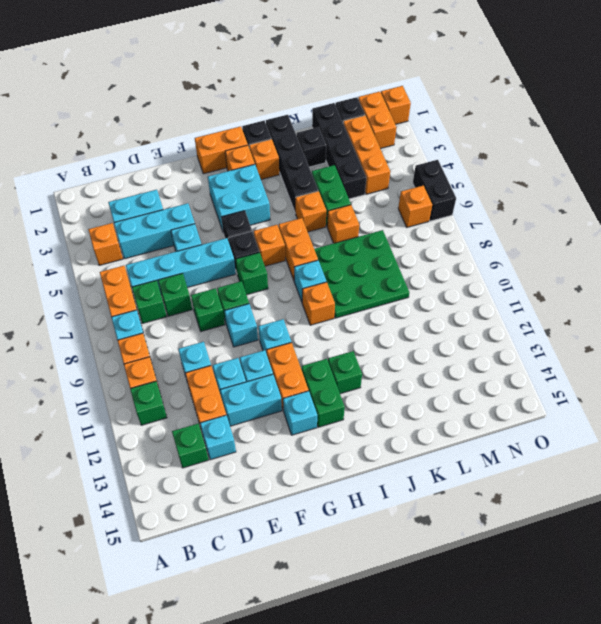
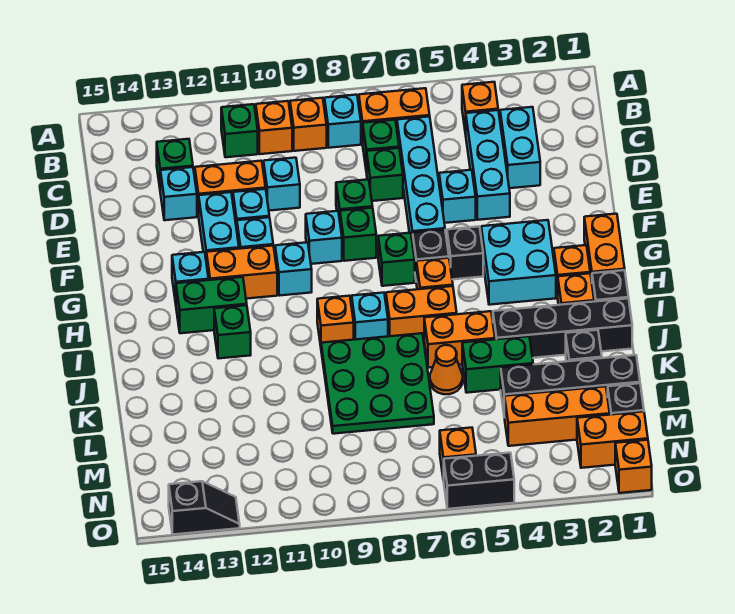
orange 1x1 brick [296,191,326,232] -> orange 1x2 brick [424,311,495,368]
orange 1x1 brick [327,205,359,243] -> orange 1x1 cone [430,345,463,394]
none -> black 1x2 slope [169,481,240,534]

